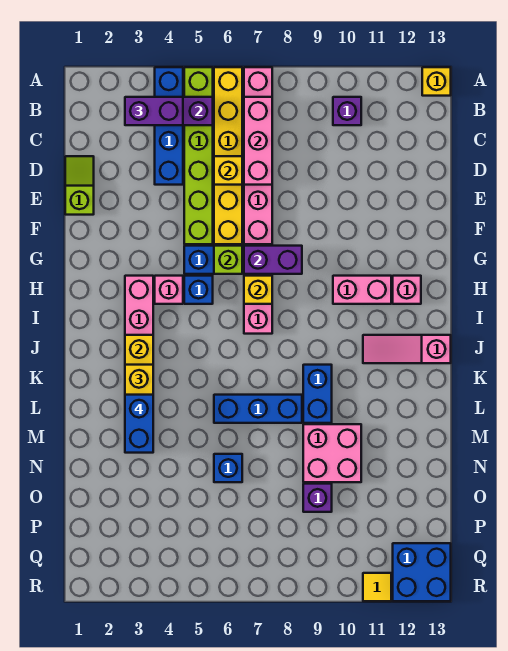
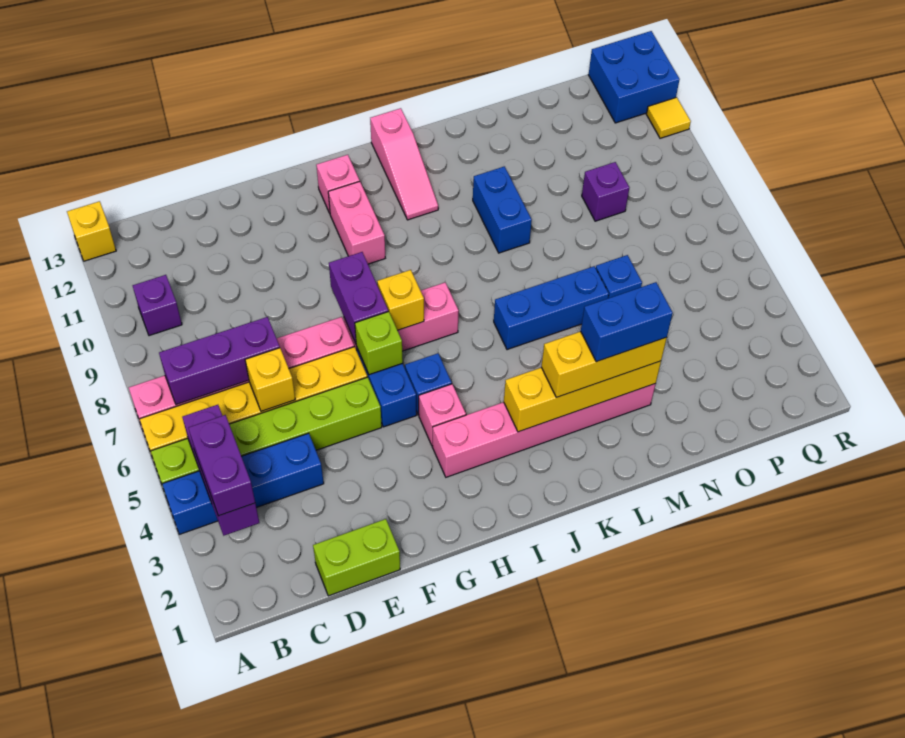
pink 1x3 brick [244,97,272,185] -> purple 1x3 brick [159,317,280,405]
lime 1x2 slope [65,156,94,215] -> lime 1x2 brick [313,519,400,596]
blue 1x2 brick [303,365,332,423] -> blue 1x2 brick turned to [473,166,532,253]
blue 1x3 brick [214,395,302,423] -> blue 1x3 brick turned to [494,266,609,350]
pink 2x2 brick [303,424,361,482] -> none

